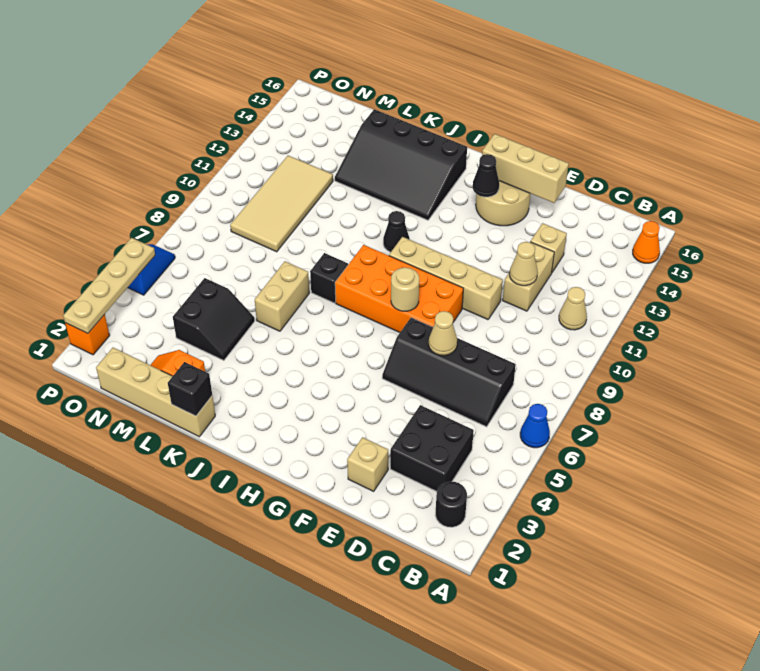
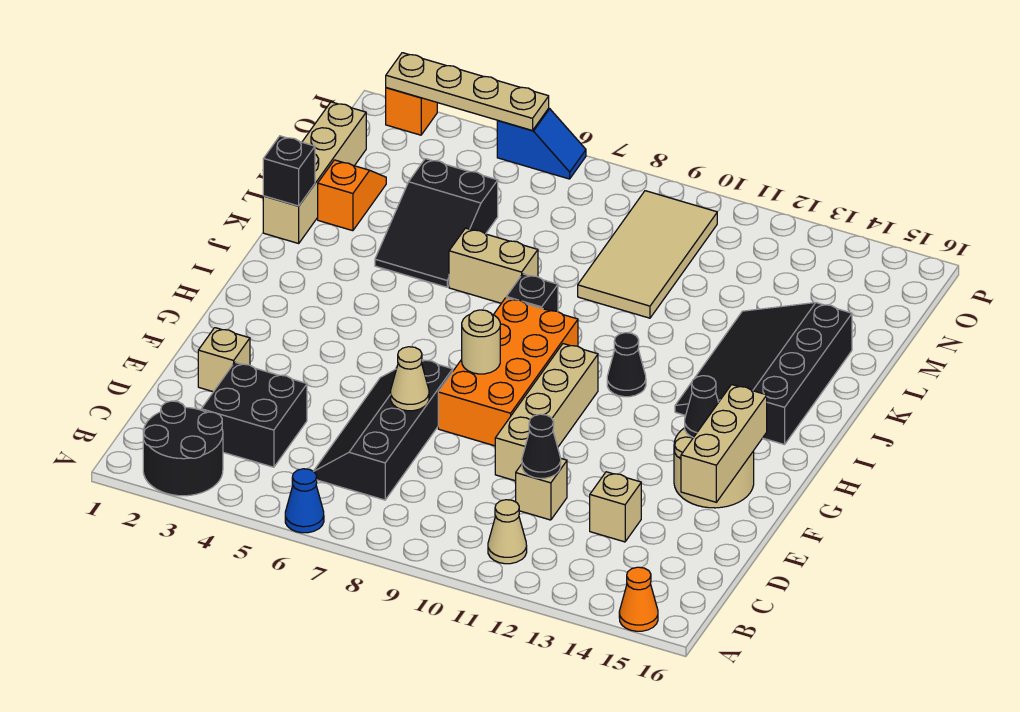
black 1x1 round brick [435,482,467,527] -> black 2x2 round brick [143,401,223,496]
tan 1x2 brick [503,242,554,311] -> tan 1x1 brick [516,459,567,520]
tan 1x1 cone [510,242,538,286] -> black 1x1 cone [522,414,561,478]
black 2x2 slope [173,278,255,360] -> black 2x3 slope [375,159,498,287]
tan 2x4 tile [230,156,333,252] -> tan 2x4 tile turned to [578,191,717,318]

